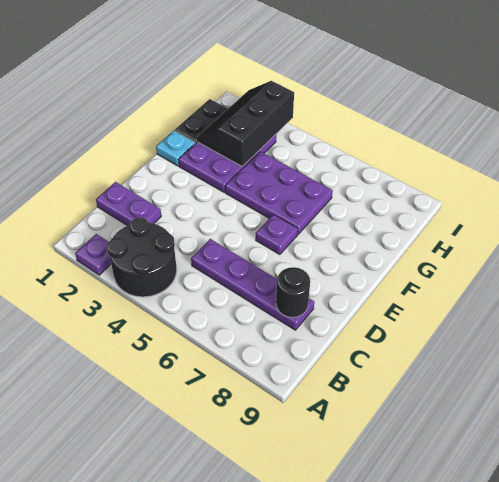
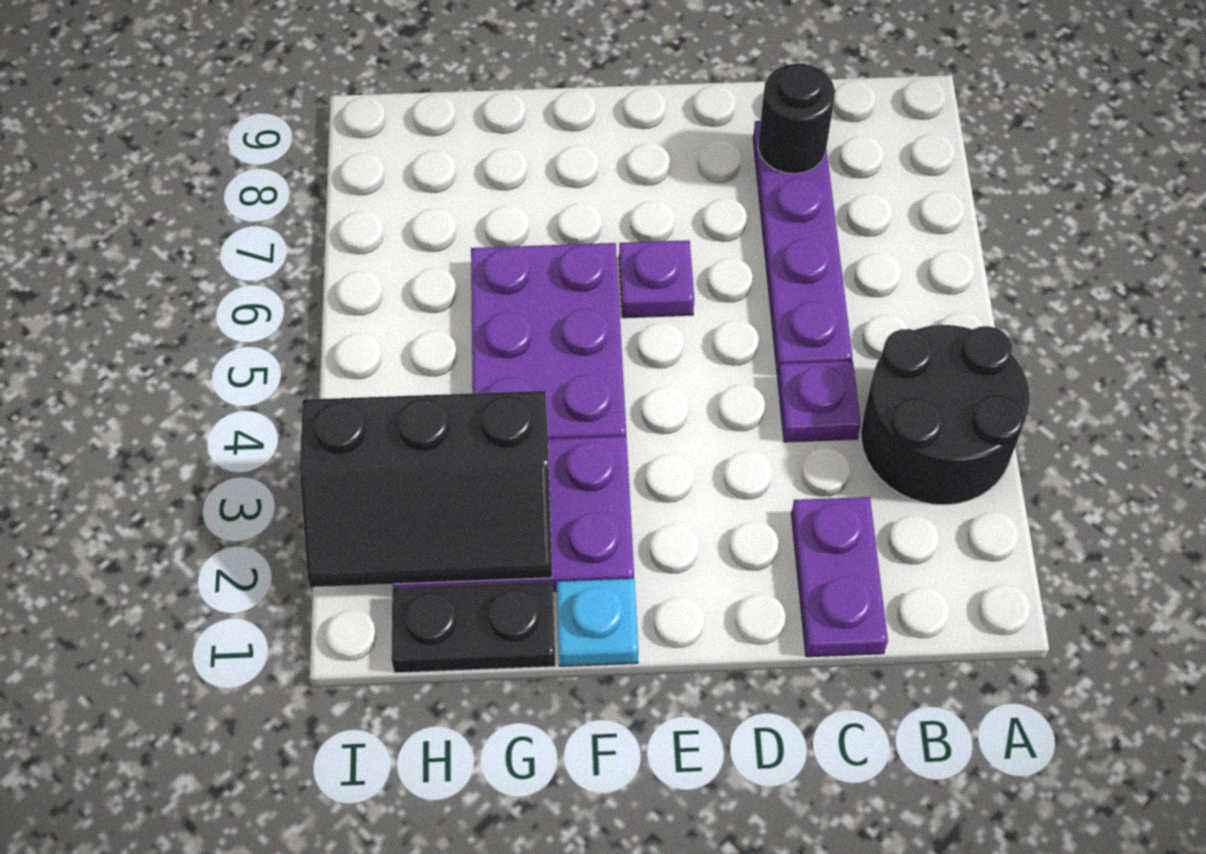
purple 1x1 plate [75,234,111,275] -> purple 1x1 plate moved to [778,361,861,442]

